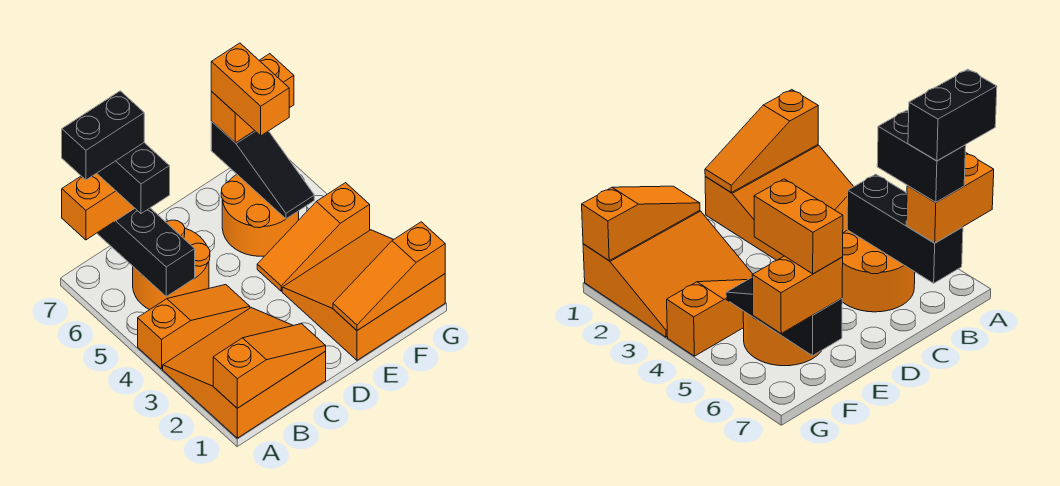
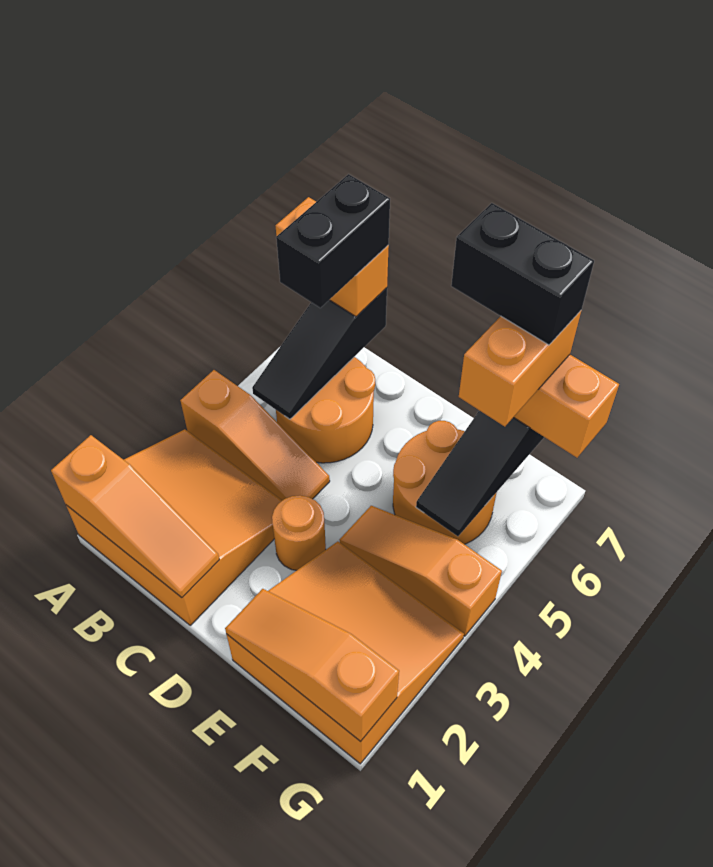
black 1x2 brick [62,91,144,180] -> black 1x2 brick moved to [451,203,594,345]
black 1x3 brick [97,208,195,296] -> black 1x3 slope [252,288,387,419]
none -> orange 1x1 round brick [272,495,326,570]

